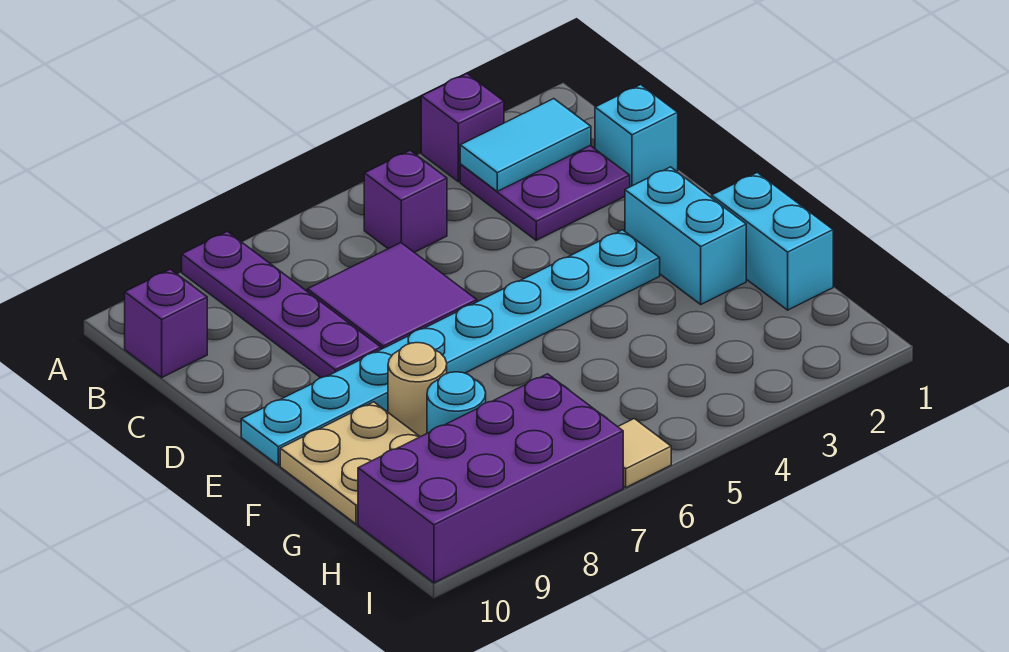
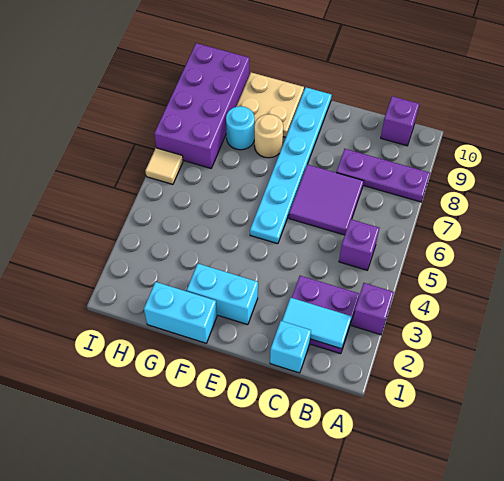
purple 1x4 plate [182,231,381,378] -> purple 1x3 plate [336,149,430,202]
cyan 1x2 tile [460,99,591,191] -> cyan 1x2 tile turned to [282,298,352,349]
cyan 1x8 plate [241,230,660,465] -> cyan 1x6 plate [250,87,332,244]

